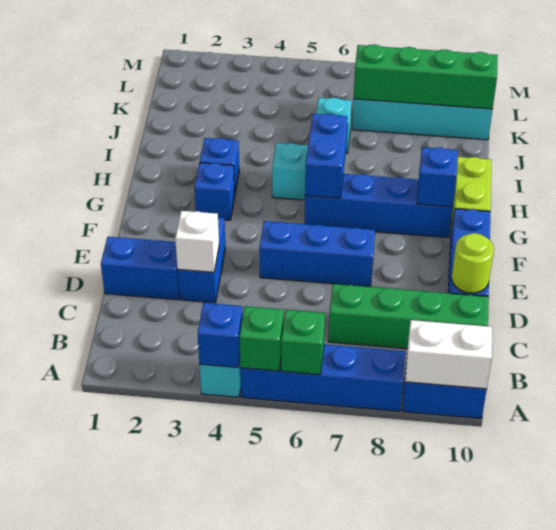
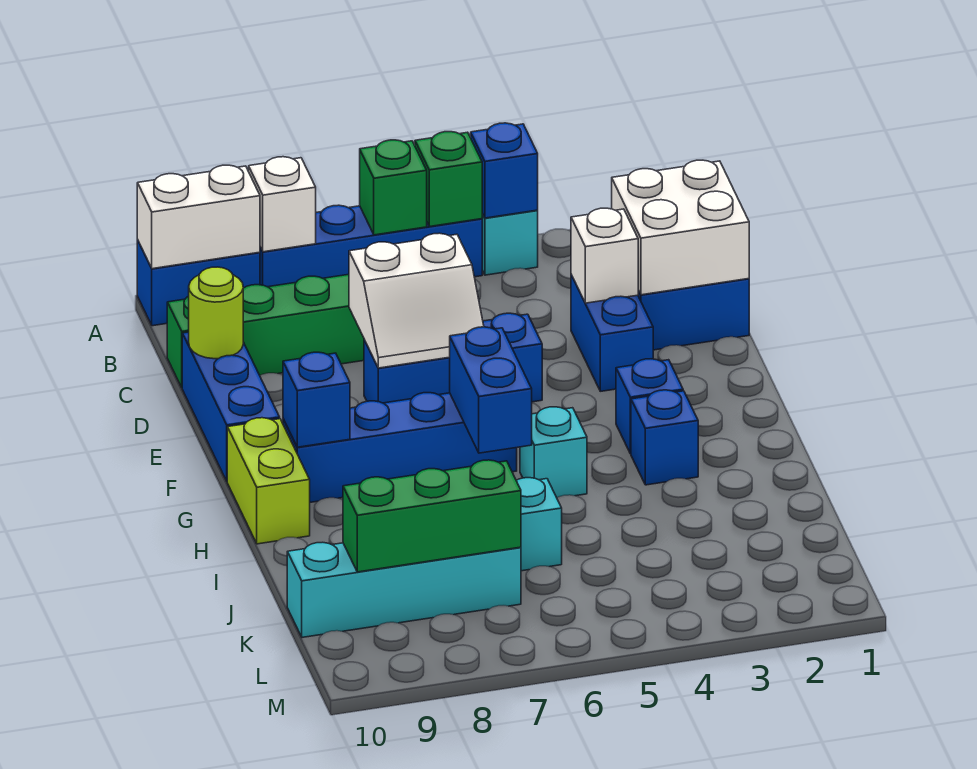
none -> white 1x1 brick [249,157,316,252]
none -> white 2x2 brick [612,160,749,295]
none -> white 2x2 slope [349,233,484,368]
green 1x4 brick [354,44,498,109] -> green 1x3 brick [343,460,521,572]

